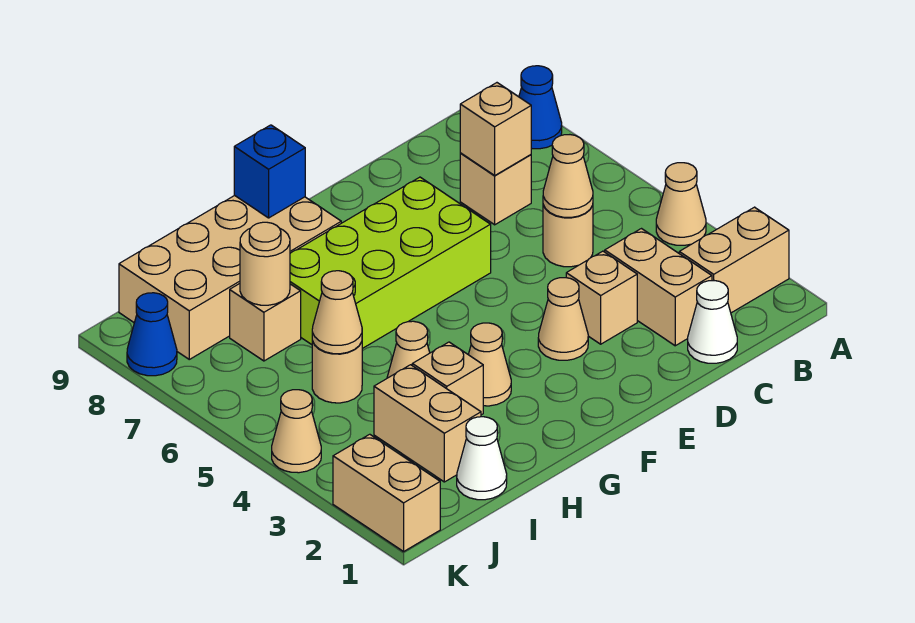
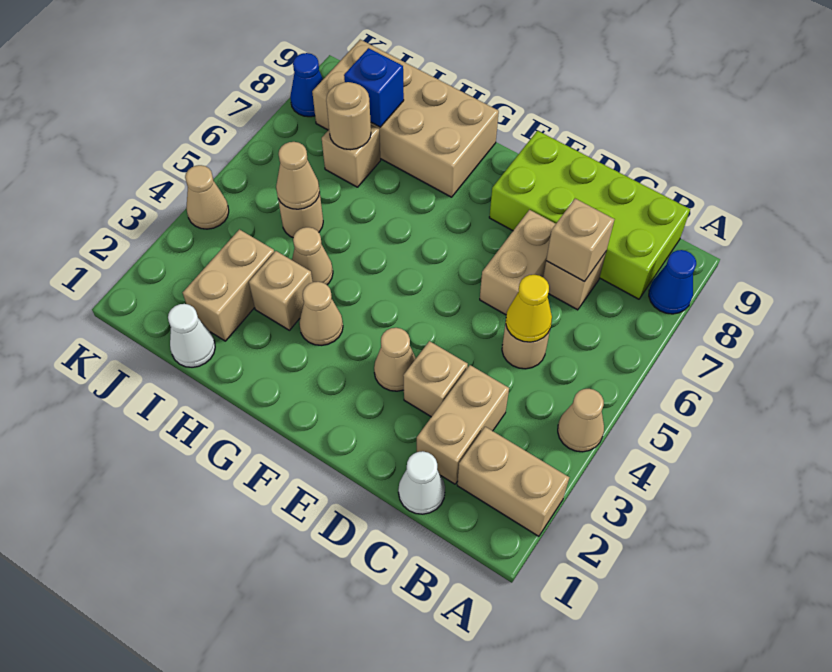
tan 1x1 cone [543,135,593,217] -> yellow 1x1 cone [506,275,552,342]
lime 2x4 brick [290,177,491,349] -> lime 2x4 brick moved to [489,131,690,299]
blue 1x1 brick [234,125,305,218] -> blue 1x1 brick moved to [344,48,404,127]
tan 1x2 brick [333,434,440,551] -> tan 1x2 brick moved to [480,210,555,315]

